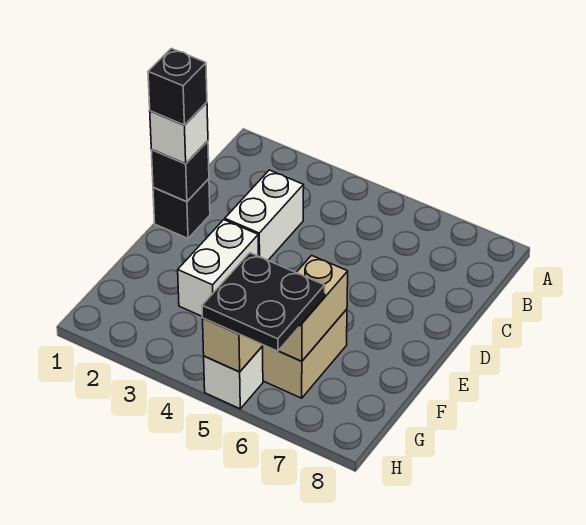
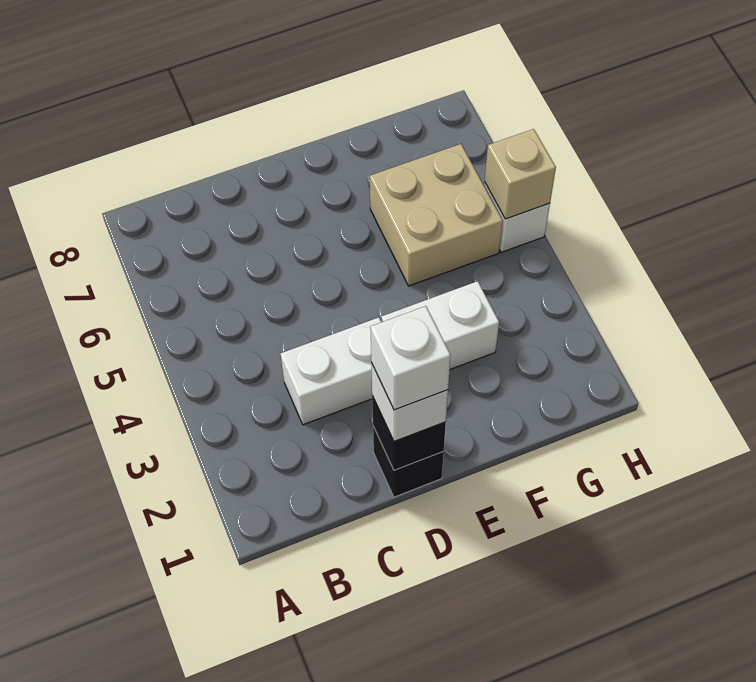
black 1x1 brick [148,48,207,125] -> white 1x1 brick [370,306,451,410]
tan 1x2 brick [279,255,348,361] -> none
black 2x2 plate [202,253,325,351] -> none

